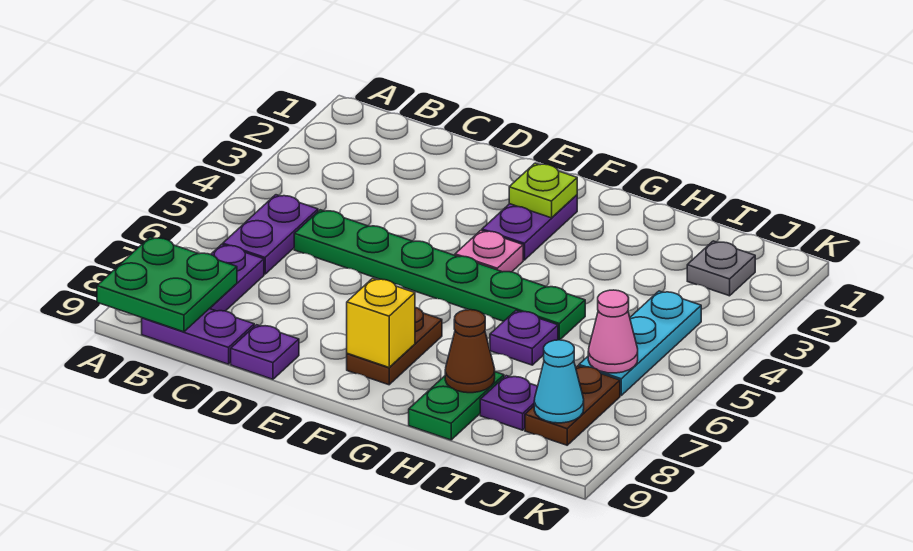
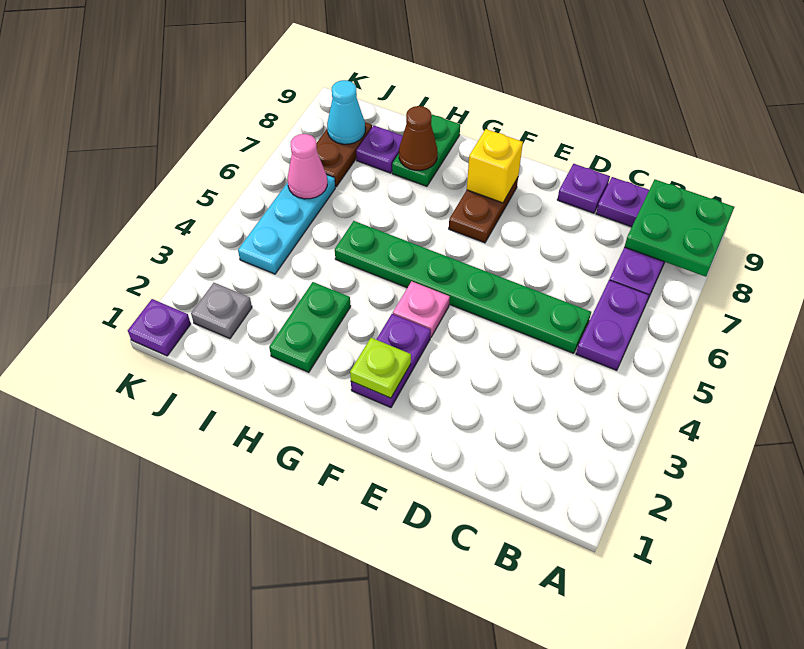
none -> green 1x2 plate [269,282,351,372]
purple 1x1 plate [490,311,558,365] -> purple 1x1 plate moved to [128,299,191,356]

